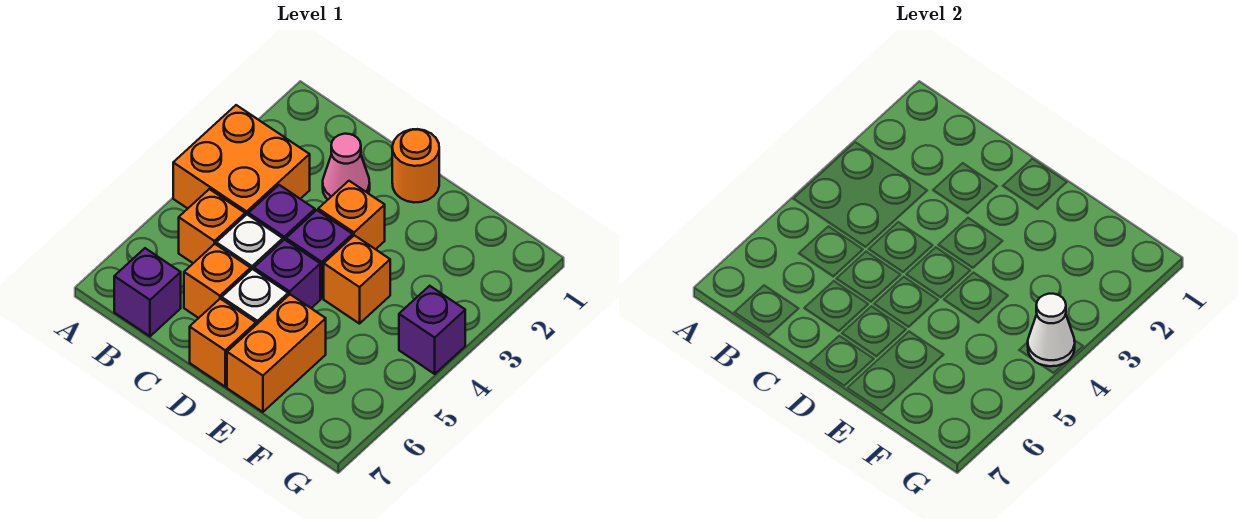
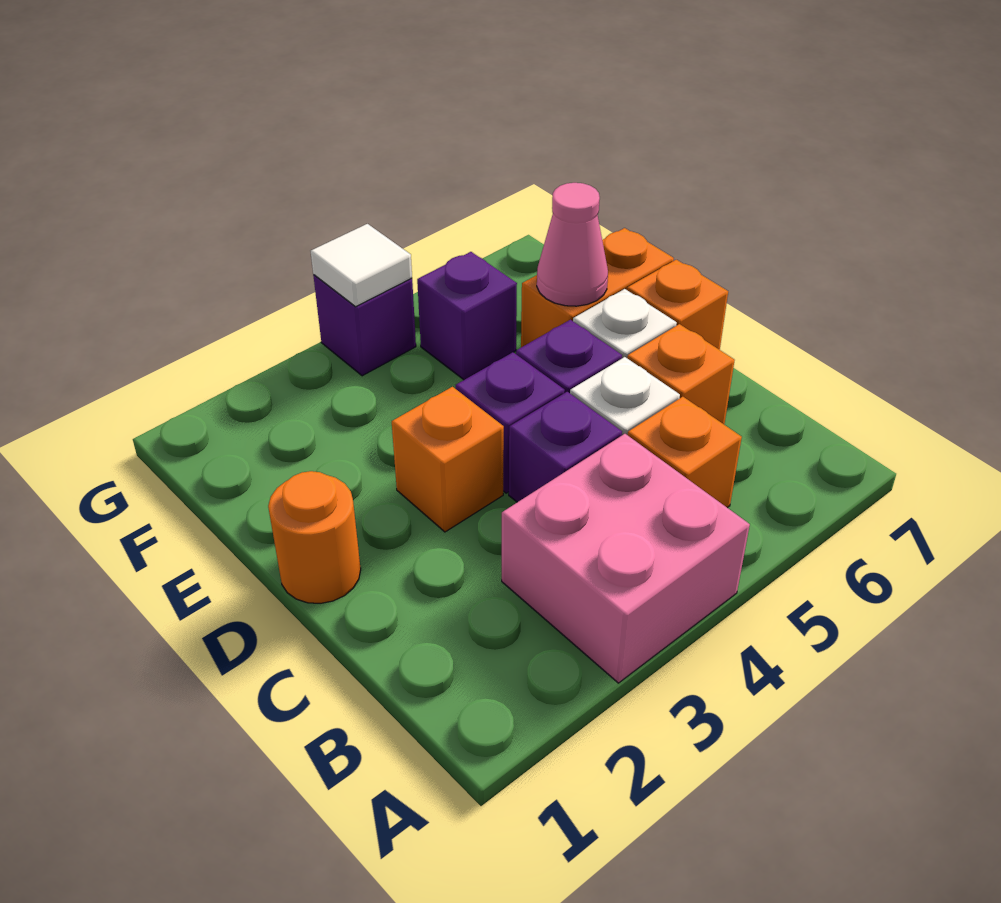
orange 2x2 brick [173,105,310,216] -> pink 2x2 brick [502,434,750,683]
purple 1x1 brick [114,248,181,336] -> purple 1x1 brick moved to [417,252,517,380]
pink 1x1 cone [323,134,370,199] -> pink 1x1 cone moved to [537,183,608,306]
orange 1x1 brick [324,235,390,324] -> none
white 1x1 cone [1028,294,1075,366] -> white 1x1 tile [311,224,412,307]

